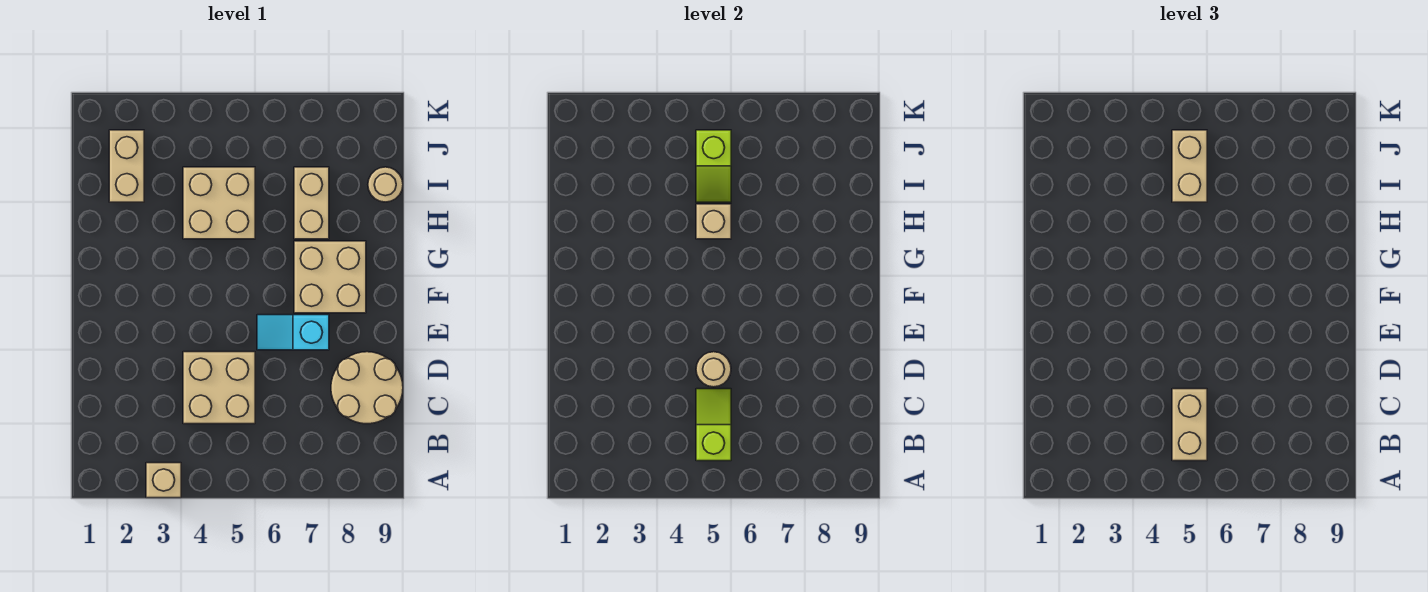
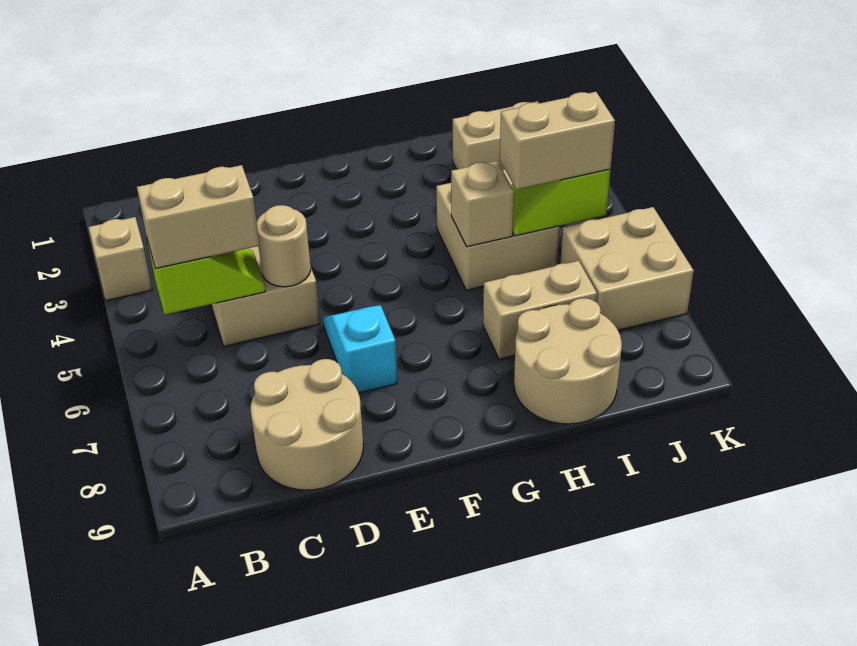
tan 2x2 brick [294,241,366,313] -> tan 2x2 brick moved to [560,207,694,330]
tan 1x1 round brick [368,167,403,202] -> tan 2x2 round brick [514,298,622,424]

